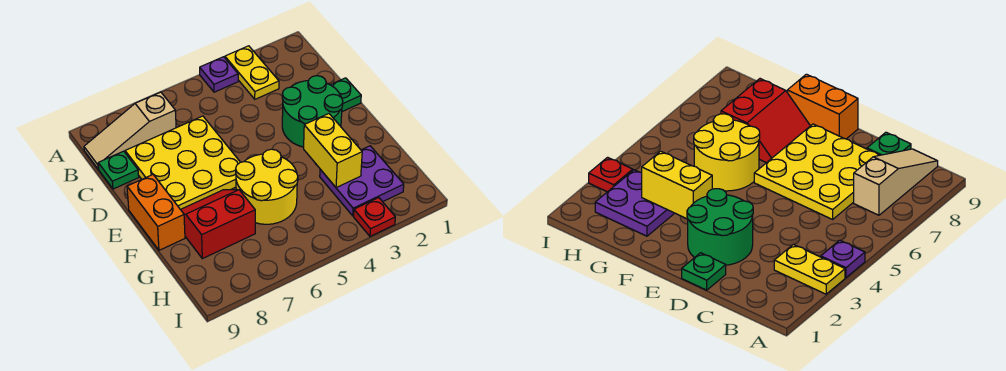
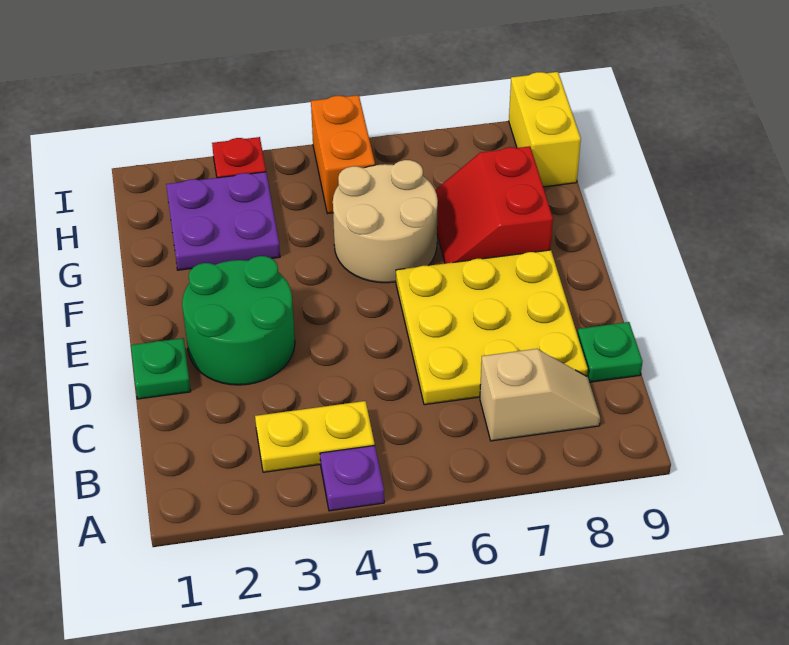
yellow 1x2 plate [225,46,279,99] -> yellow 1x2 plate turned to [255,401,375,472]
tan 1x3 slope [84,92,176,169] -> tan 1x2 slope [480,349,600,441]
orange 1x2 brick [127,175,185,250] -> orange 1x2 brick moved to [311,95,375,214]
yellow 1x2 brick [304,114,362,188] -> yellow 1x2 brick moved to [509,72,581,187]
yellow 2x2 round brick [236,149,298,224] -> tan 2x2 round brick [333,160,438,283]
red 2x2 slope [181,190,255,259] -> red 2x2 slope turned to [435,146,553,263]

